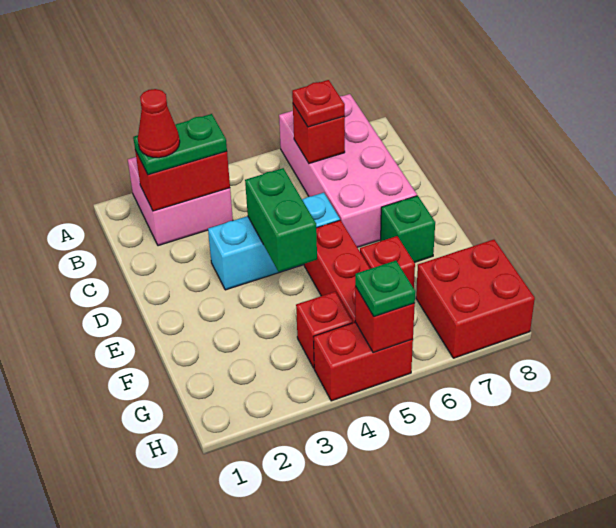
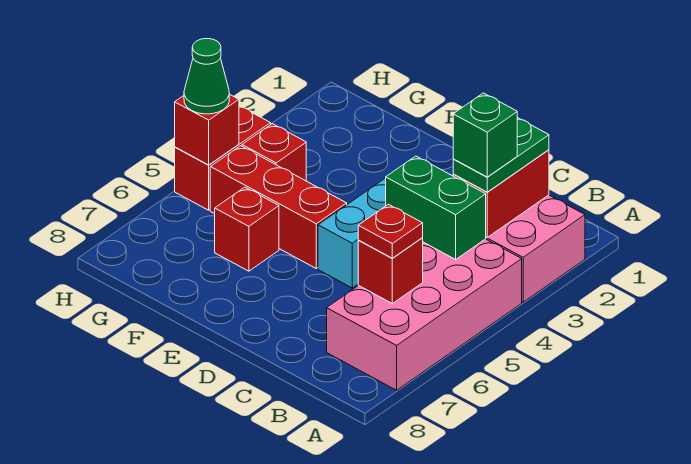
pink 2x4 brick [279,94,417,247] -> pink 2x4 brick turned to [327,239,522,390]
red 1x1 cone [138,89,180,158] -> none
green 1x2 brick [245,168,317,272] -> green 1x2 brick moved to [386,156,486,259]
green 1x1 brick [381,196,435,263] -> green 1x1 brick moved to [453,93,517,177]
red 2x2 brick [416,240,535,358] -> none
green 1x1 plate [355,261,415,317] -> green 1x1 cone [184,39,229,114]

